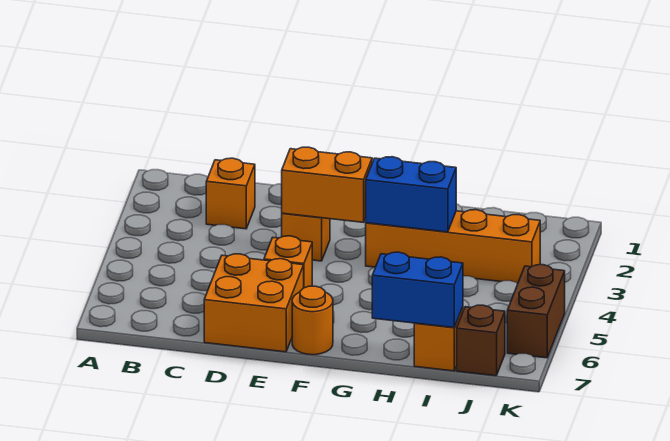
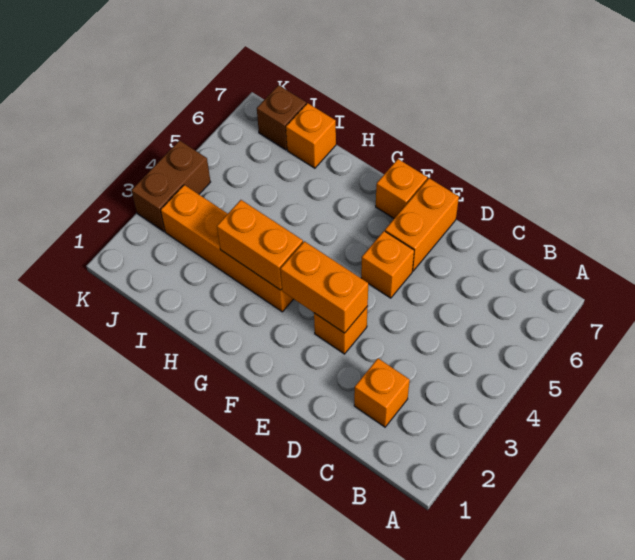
orange 2x2 brick [204,254,304,352] -> orange 1x2 brick [385,178,459,271]
orange 1x1 round brick [292,286,333,355] -> orange 1x1 brick [376,159,427,218]
blue 1x2 brick [366,157,456,232] -> orange 1x2 brick [217,200,303,290]
blue 1x2 brick [372,252,463,328] -> none
brown 1x2 brick [507,265,565,358] -> brown 1x2 brick moved to [131,140,210,232]

